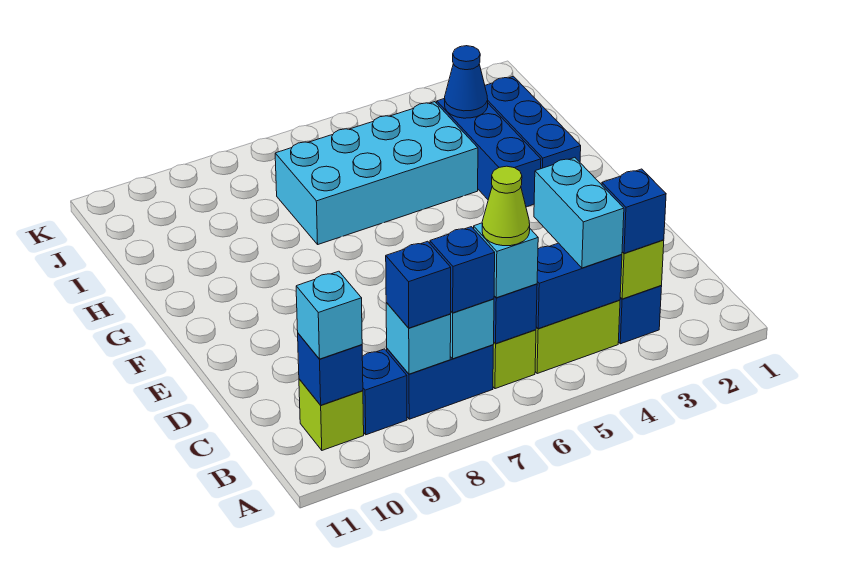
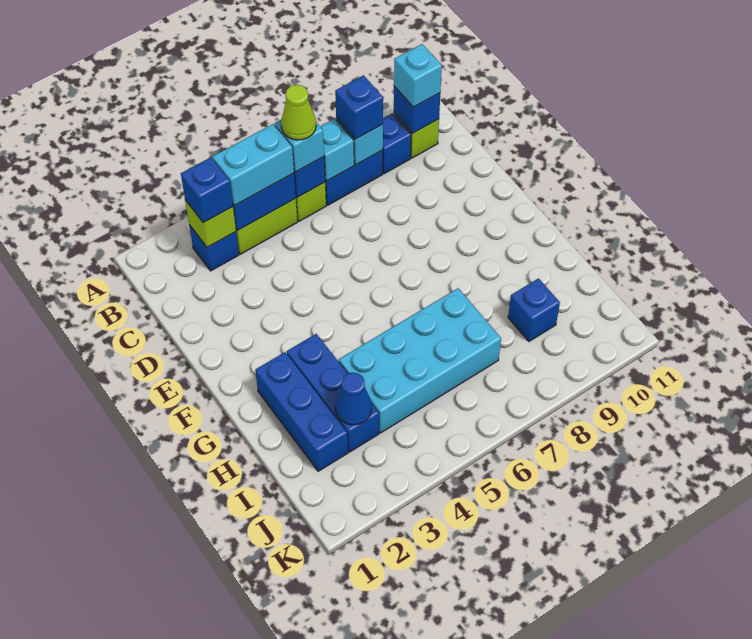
cyan 1x2 brick [534,158,624,268] -> cyan 1x2 brick turned to [213,124,294,206]
blue 1x1 brick [430,227,495,313] -> blue 1x1 brick moved to [508,278,560,341]

